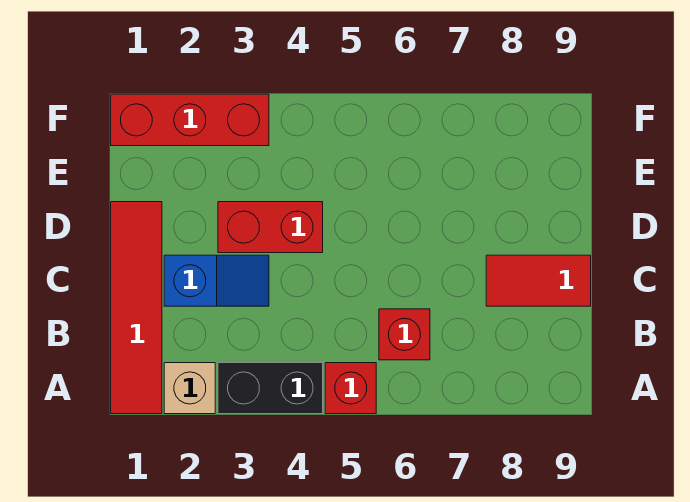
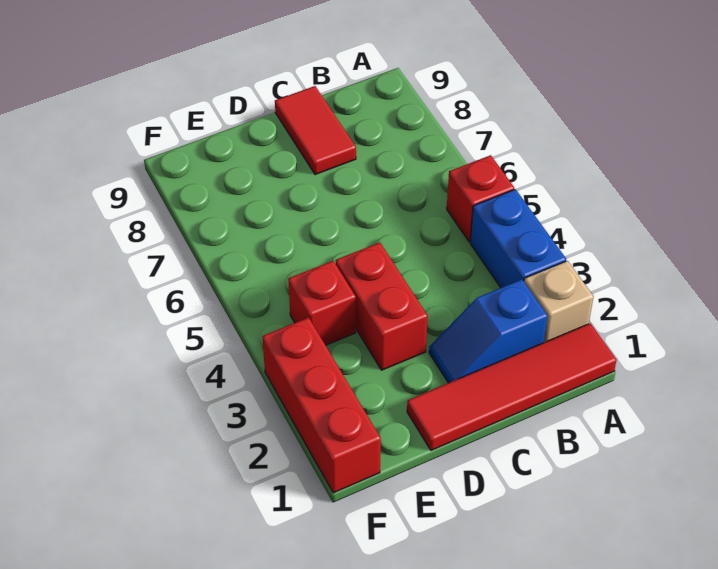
black 1x2 brick [218,363,323,414] -> blue 1x2 brick [470,189,566,288]
red 1x1 brick [379,309,430,360] -> red 1x1 brick moved to [288,261,356,345]
blue 1x2 slope [164,255,269,306] -> blue 1x2 slope turned to [429,279,547,383]

